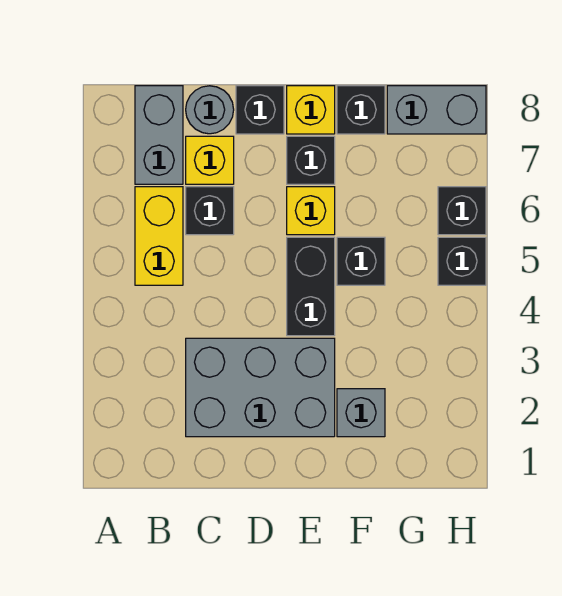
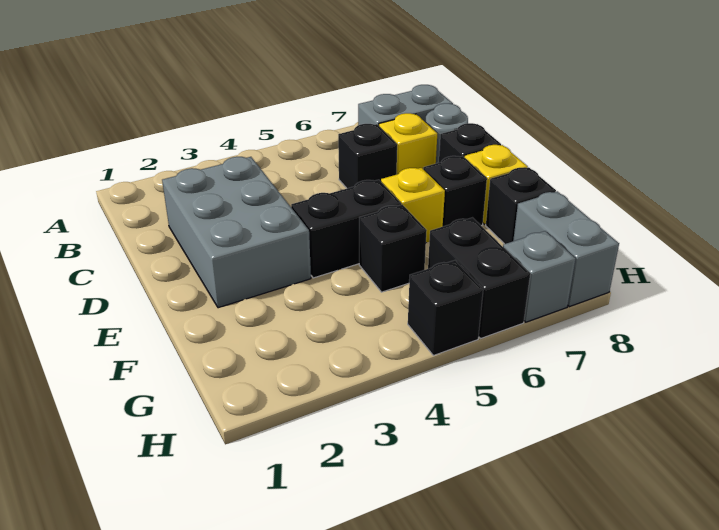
yellow 1x2 brick [135,187,183,285] -> none
grey 1x1 brick [337,389,385,437] -> grey 1x1 brick moved to [503,231,576,322]
black 1x1 brick [438,187,486,235] -> black 1x2 brick [428,218,530,338]

